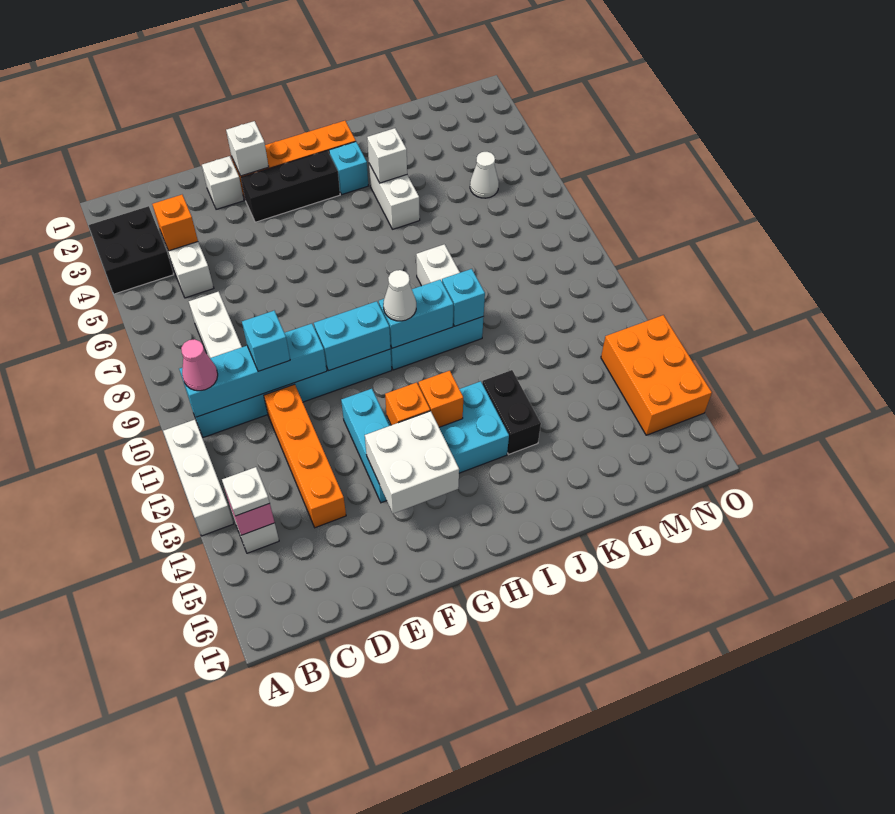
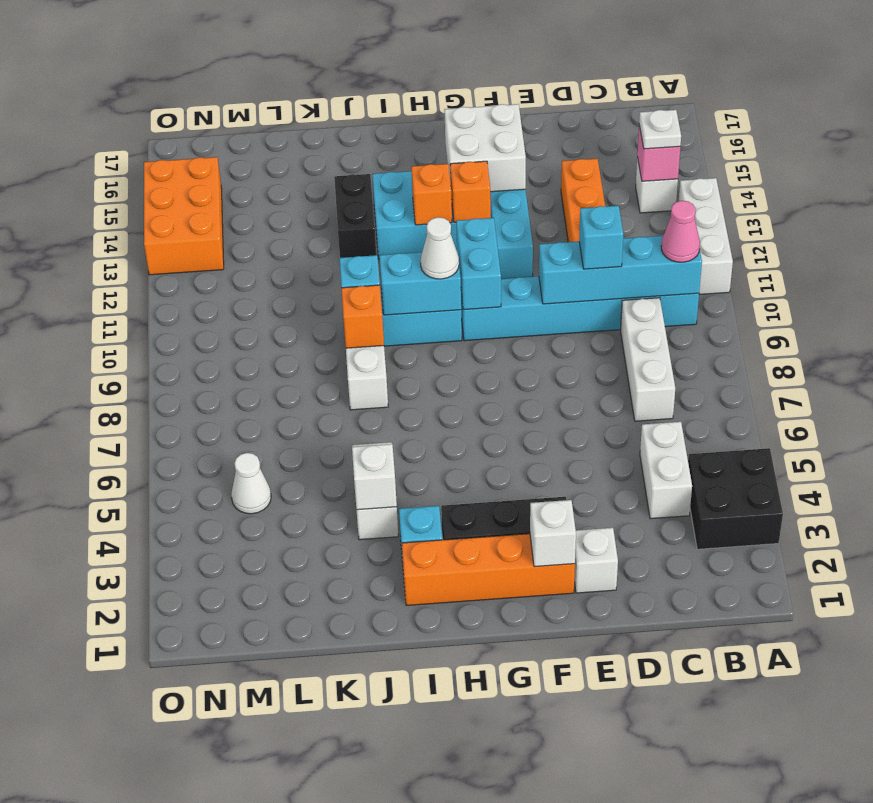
orange 1x1 brick [152,195,198,251] -> orange 1x1 brick moved to [341,285,384,348]
cyan 1x2 brick [314,301,391,371] -> cyan 1x2 brick turned to [456,218,501,310]

